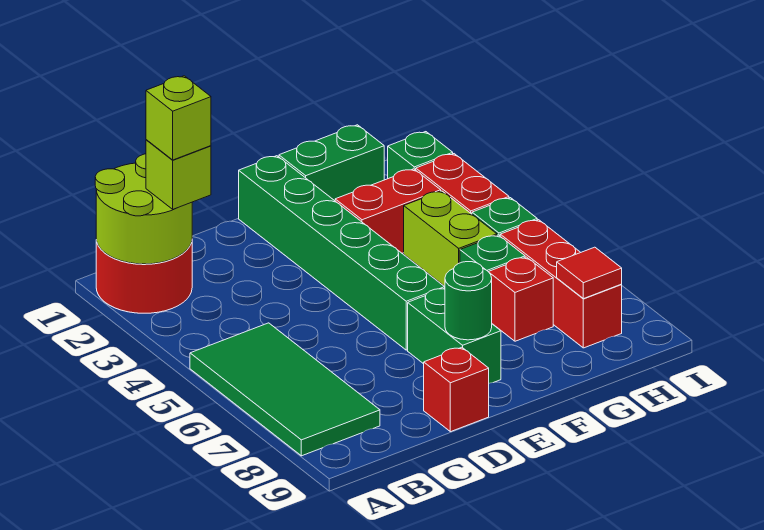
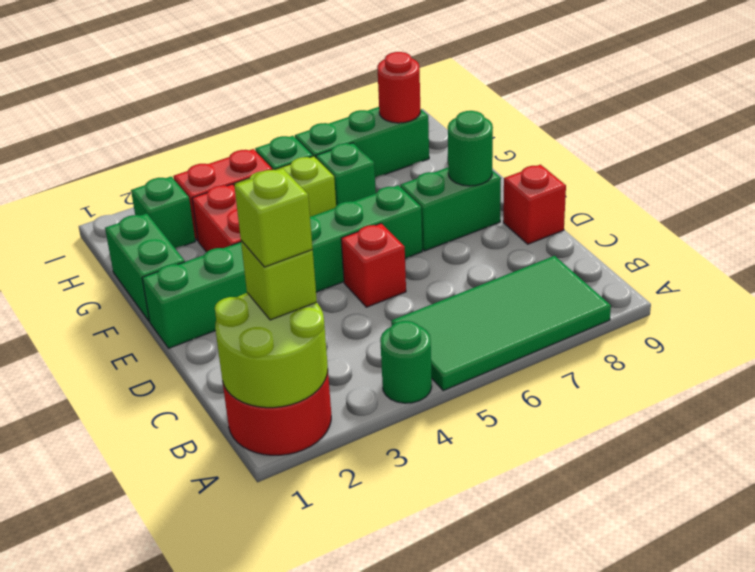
none -> green 1x1 round brick [380,321,432,403]
red 1x1 brick [489,257,553,341] -> red 1x1 brick moved to [341,223,406,307]
red 1x3 brick [500,220,622,348] -> green 1x3 brick [295,107,429,177]
red 1x1 tile [557,247,622,299] -> red 1x1 round brick [377,52,421,123]

